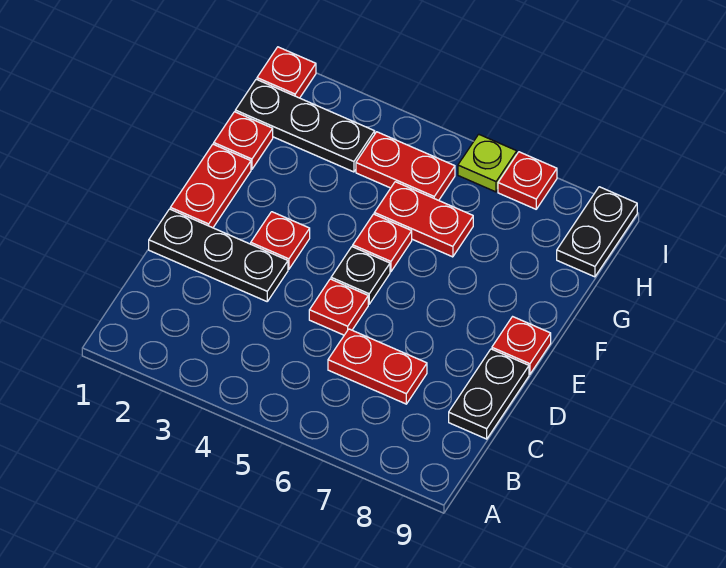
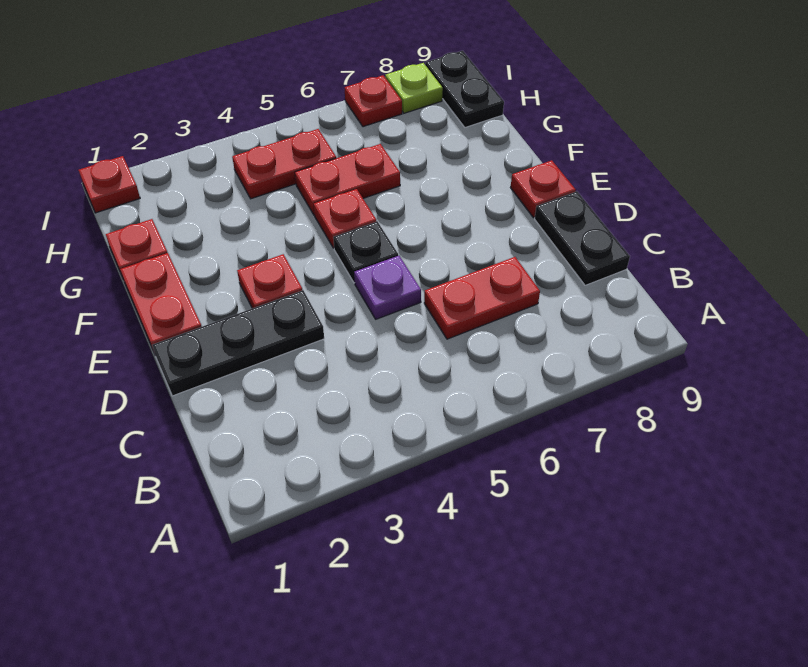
red 1x1 plate [309,279,368,335] -> purple 1x1 plate [354,256,421,319]
black 1x3 plate [235,79,375,172] -> none
lime 1x1 plate [458,134,517,192] -> lime 1x1 plate moved to [385,63,443,113]

